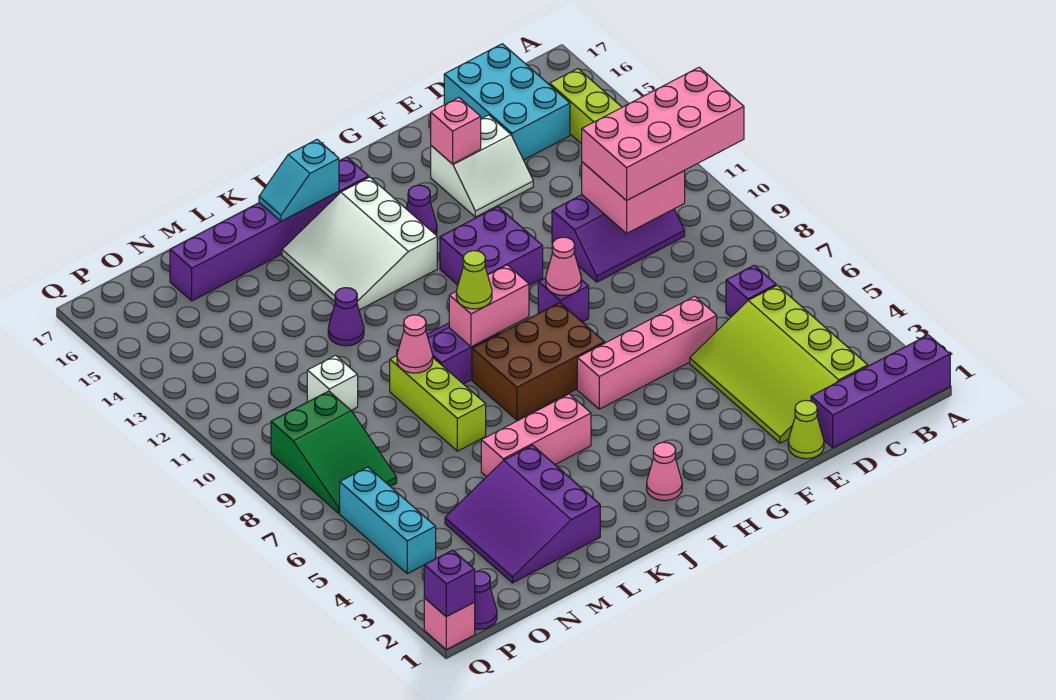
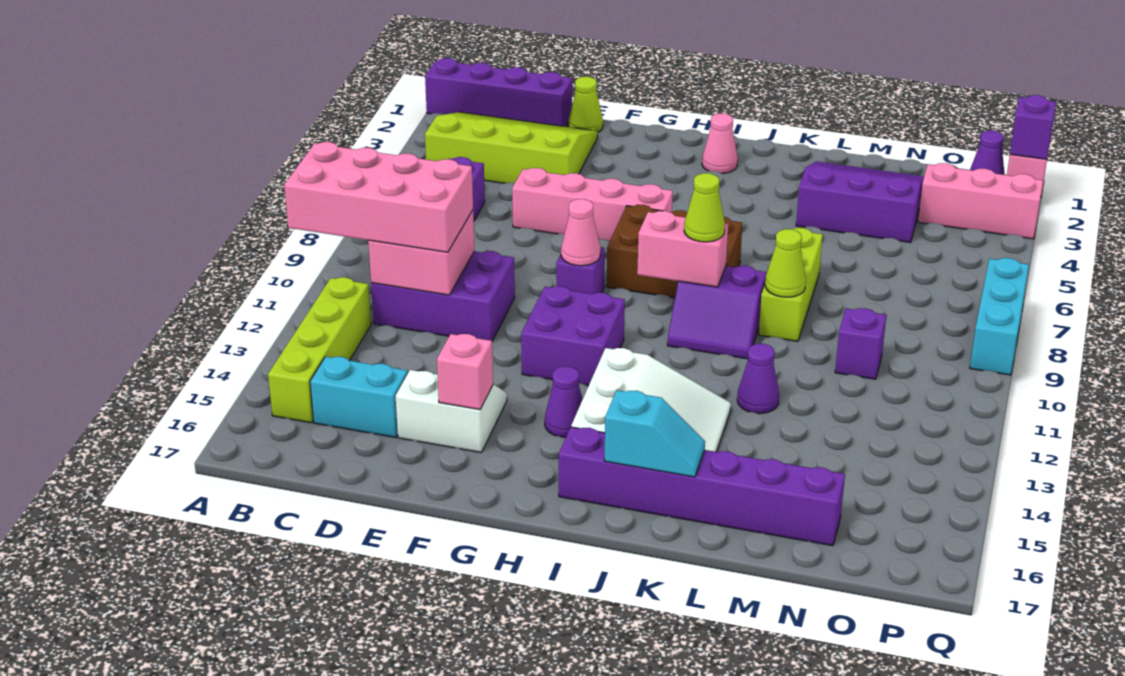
lime 3x4 slope [690,285,868,443] -> lime 3x4 slope turned to [425,112,598,183]
purple 2x3 slope [552,195,685,282] -> purple 2x3 brick [371,251,515,341]
cyan 2x3 brick [444,44,570,160] -> cyan 1x2 brick [310,357,408,438]
pink 1x3 brick [481,394,591,477] -> pink 1x3 brick moved to [918,163,1043,239]
purple 3x3 slope [445,445,600,583] -> purple 3x3 slope turned to [796,161,924,243]
pink 1x1 cone [397,315,433,373] -> lime 1x1 cone [765,229,806,297]
white 1x1 brick [307,355,358,410] -> purple 1x1 brick [835,308,886,379]
green 2x3 slope [271,391,397,513] -> none
cyan 1x3 brick [340,467,436,574] -> cyan 1x3 brick moved to [970,258,1029,375]

